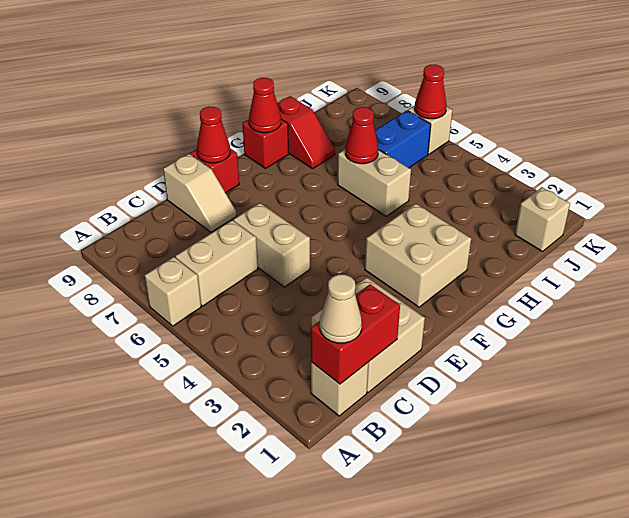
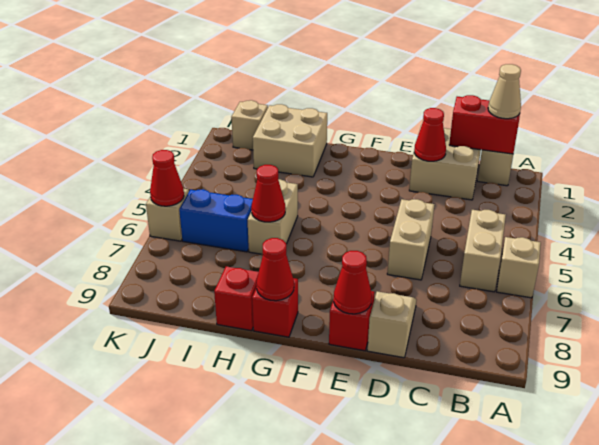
tan 1x2 brick [175,220,258,306] -> tan 1x2 brick turned to [460,210,506,292]
none -> red 1x1 cone [414,108,446,161]
tan 2x2 brick [365,204,471,307] -> tan 2x2 brick moved to [253,104,327,177]

